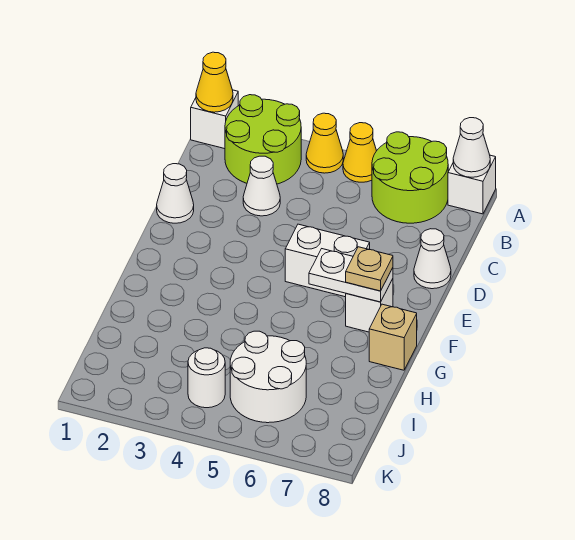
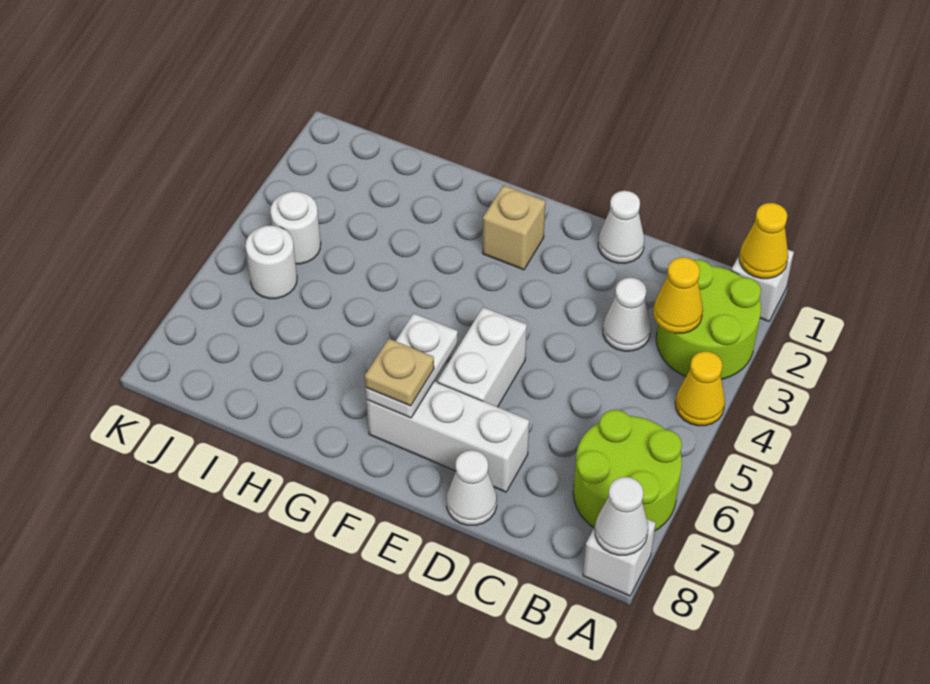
yellow 1x1 cone [343,123,376,182] -> yellow 1x1 cone moved to [653,257,703,333]
white 1x1 brick [346,279,393,332] -> white 1x3 brick [367,381,529,492]
tan 1x1 brick [369,304,417,370] -> tan 1x1 brick moved to [483,185,546,270]
white 2x2 round brick [230,331,306,423] -> white 1x1 round brick [246,226,297,299]

